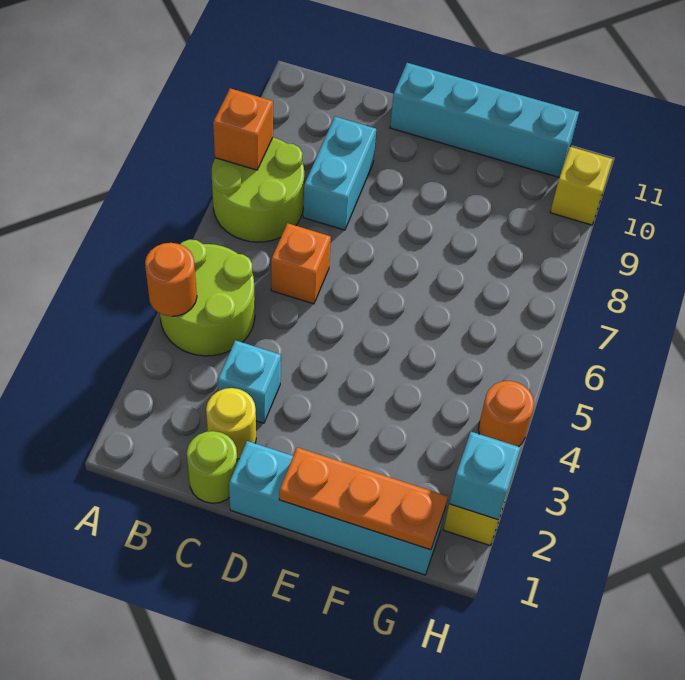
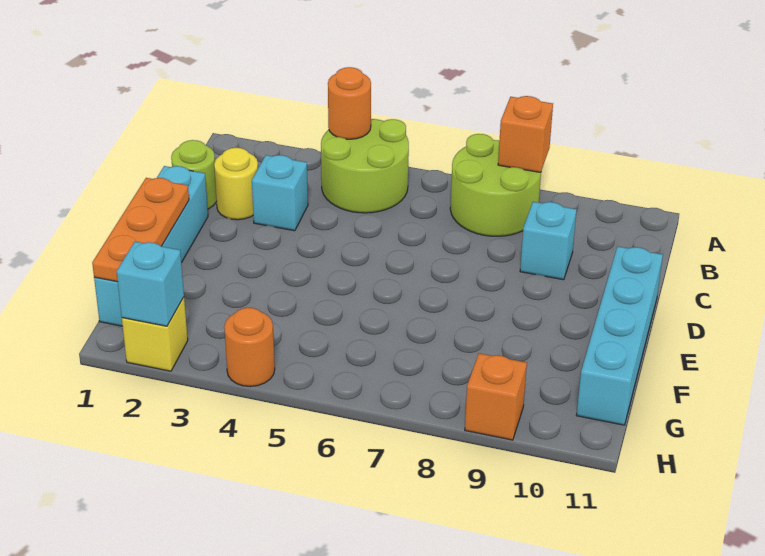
orange 1x1 brick [271,223,331,304] -> orange 1x1 brick moved to [465,353,527,440]
cyan 1x2 brick [303,117,376,230] -> cyan 1x1 brick [520,202,577,280]
yellow 1x1 brick [550,147,613,225] -> none

